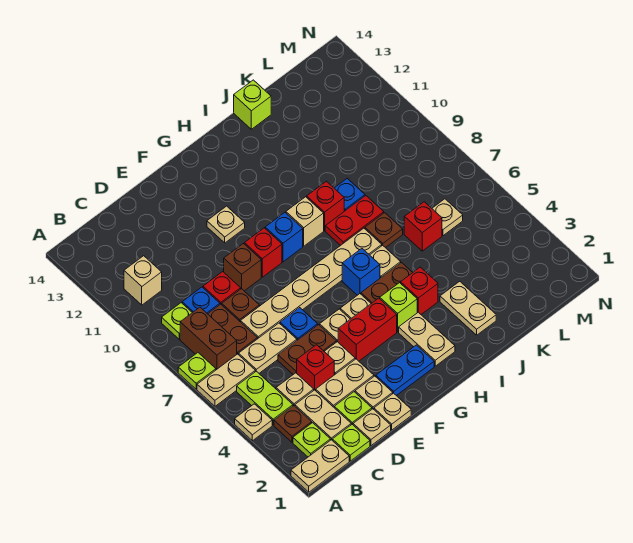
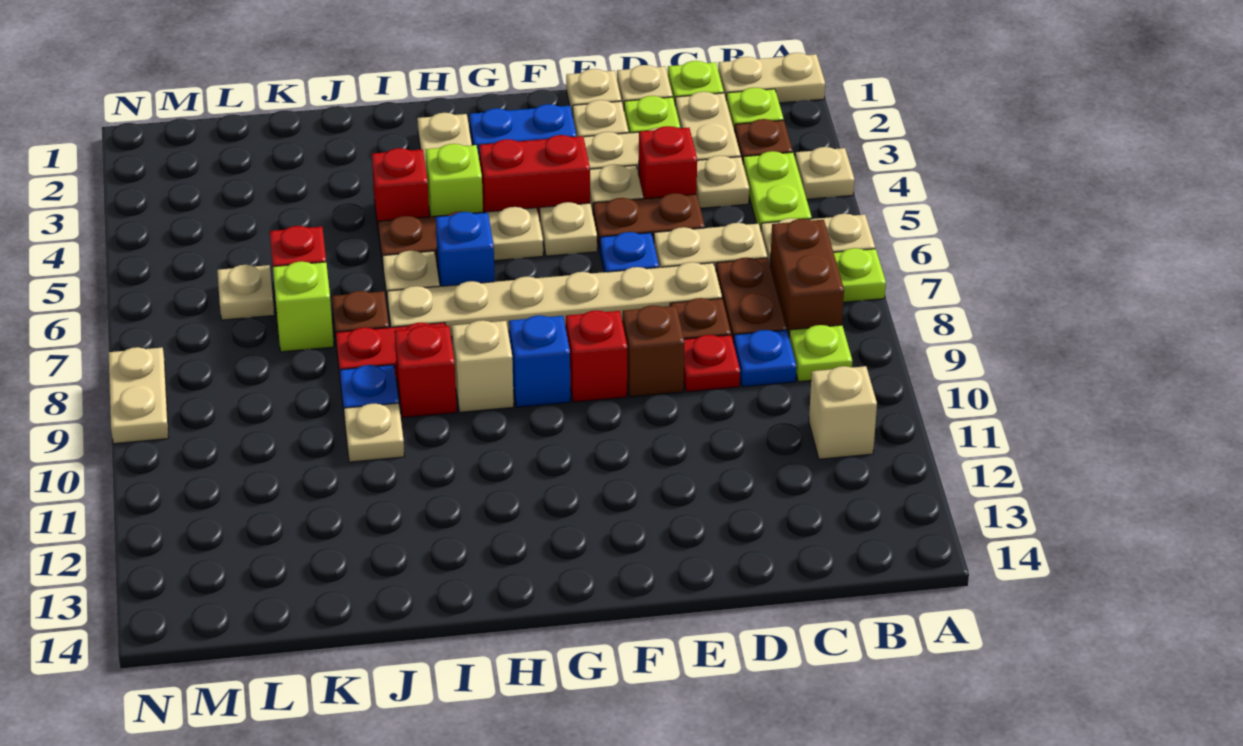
tan 1x1 plate [207,206,245,243] -> tan 1x1 plate moved to [344,403,405,462]
tan 1x2 plate [440,281,496,335] -> tan 1x2 plate moved to [109,347,169,444]
lime 1x1 brick [234,80,271,129] -> lime 1x1 brick moved to [273,261,334,352]

